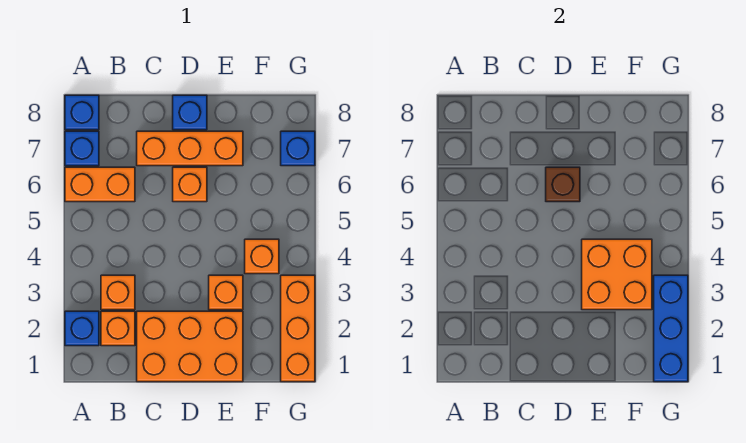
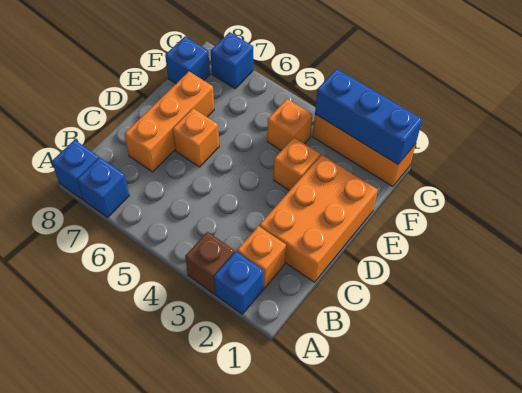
orange 1x2 brick [65,167,135,202] -> none
orange 1x1 brick [101,275,135,310] -> none
brown 1x1 brick [546,167,580,202] -> brown 1x1 brick moved to [185,232,235,294]
blue 1x1 brick [173,95,207,130] -> blue 1x1 brick moved to [165,37,210,83]
orange 2x2 brick [582,239,652,310] -> none

